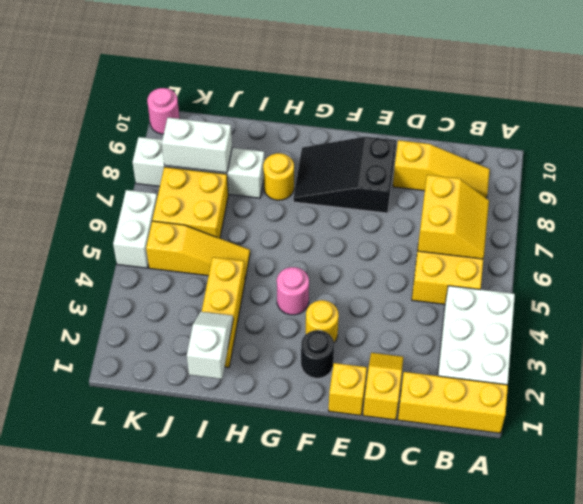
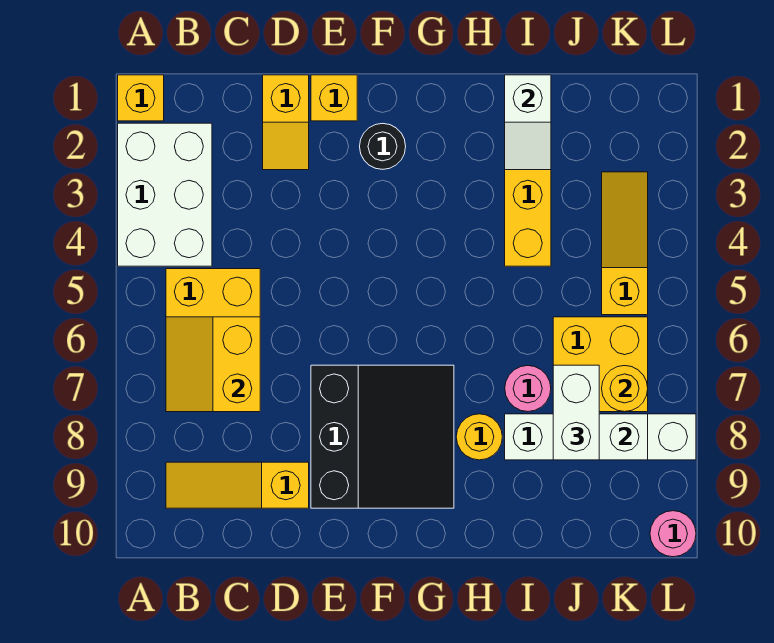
yellow 1x3 brick [398,372,508,433] -> yellow 1x1 brick [118,75,164,121]
black 2x3 slope [293,137,396,213] -> black 3x3 slope [311,365,454,508]
yellow 1x1 round brick [306,300,339,343] -> yellow 1x1 round brick moved to [602,366,648,412]
pink 1x1 round brick [277,267,309,315] -> pink 1x1 round brick moved to [505,366,551,412]
yellow 1x3 slope [146,221,250,279] -> yellow 1x3 slope turned to [602,172,648,315]
white 1x2 brick [113,190,157,268] -> white 1x2 brick moved to [553,365,599,460]

